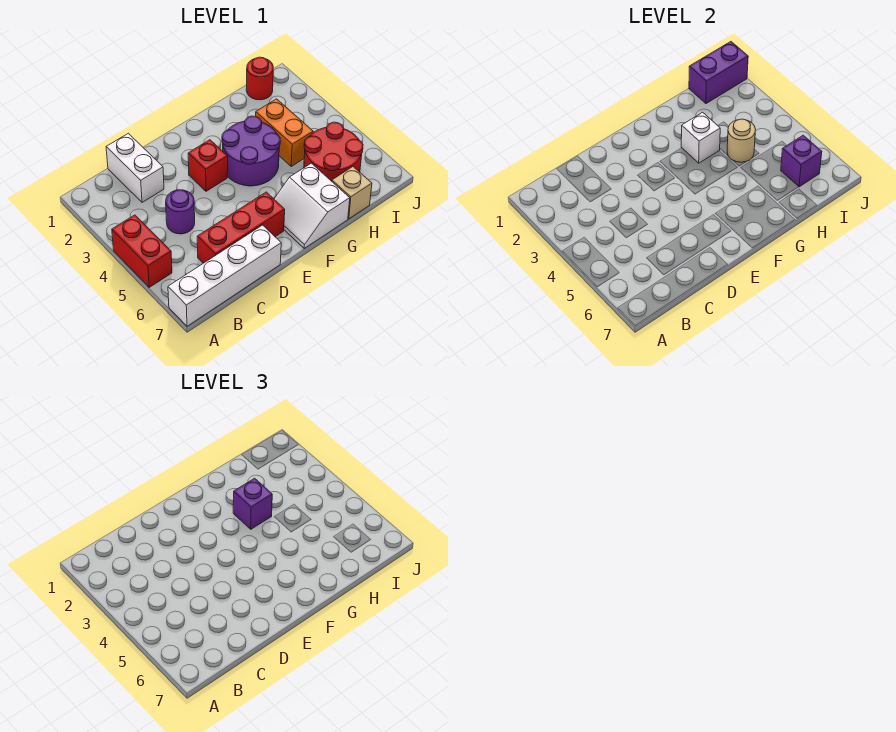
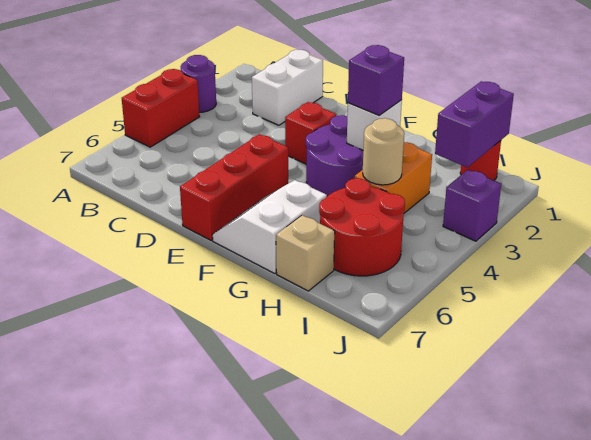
white 1x4 brick [168,225,281,326] -> none
purple 1x1 round brick [166,190,195,234] -> purple 1x1 round brick moved to [181,55,216,112]
red 1x3 brick [197,192,285,263] -> red 1x3 brick turned to [180,134,288,240]
purple 1x2 brick [689,42,748,104] -> purple 1x2 brick turned to [435,81,514,167]
purple 1x1 brick [781,135,822,187] -> purple 1x1 brick moved to [443,170,501,241]

